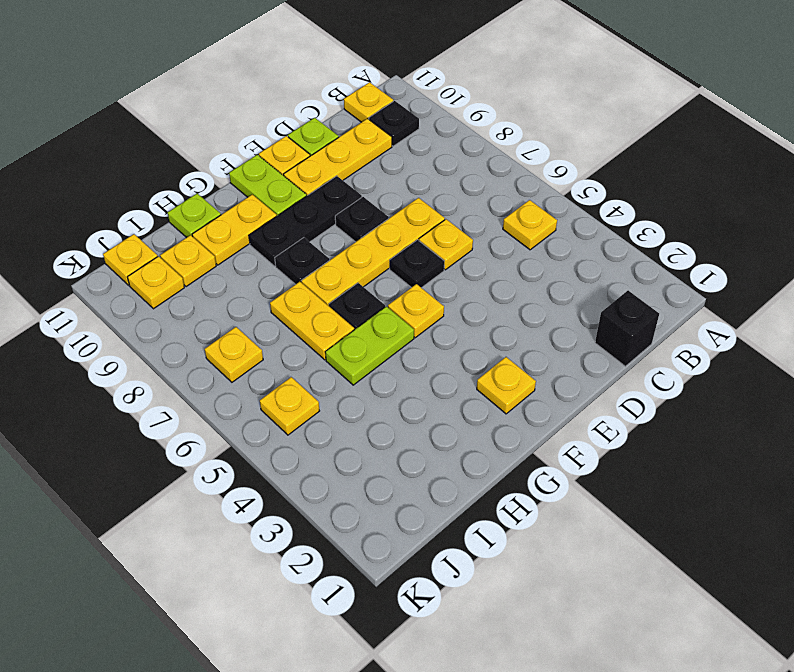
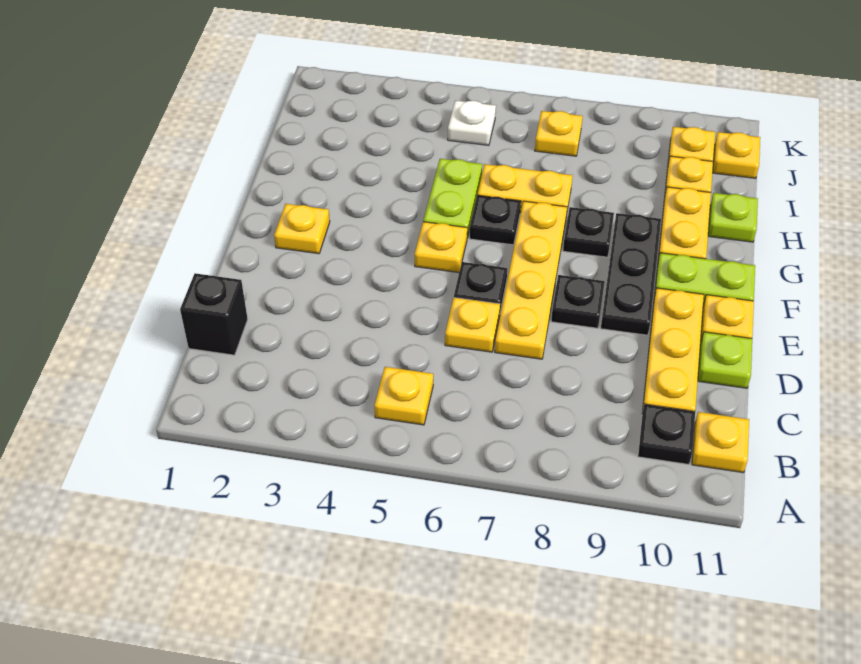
yellow 1x1 plate [260,377,319,435] -> white 1x1 plate [448,101,496,145]

